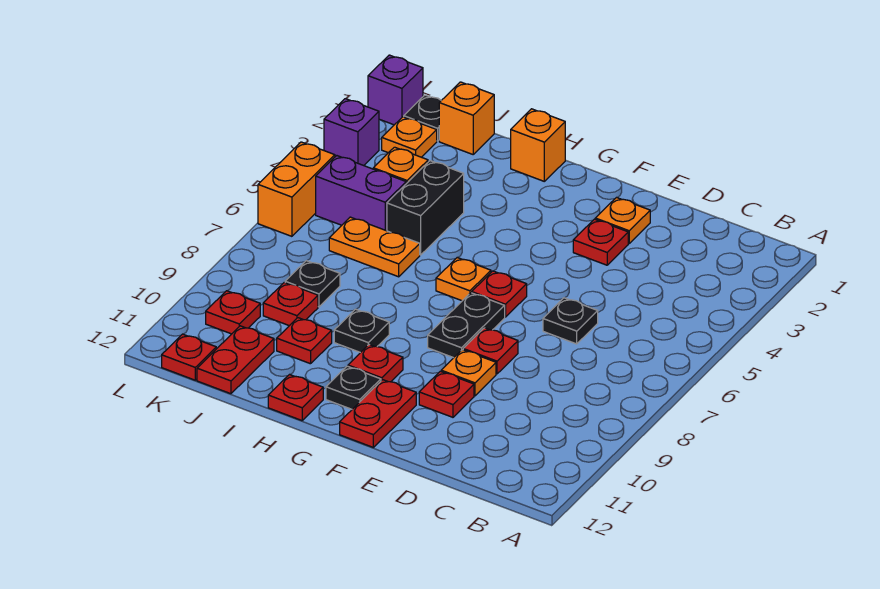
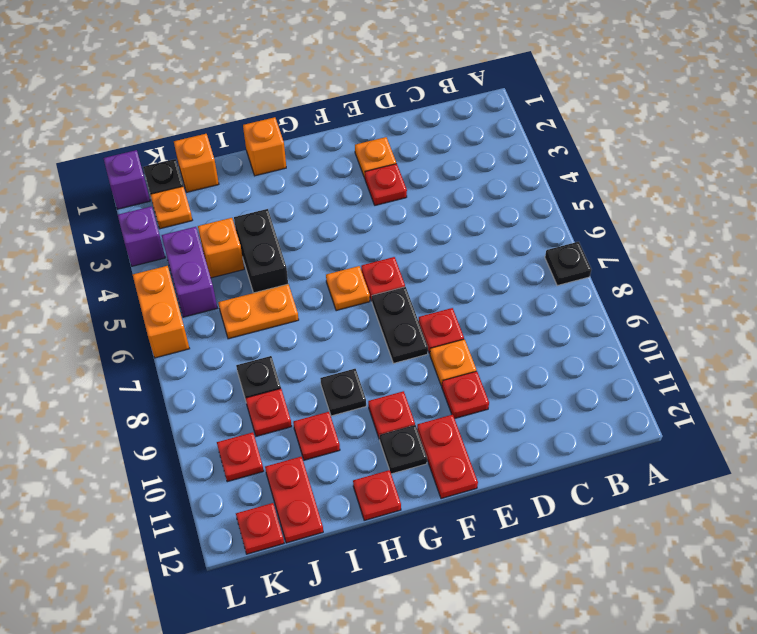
black 1x1 plate [543,298,598,344] -> black 1x1 plate moved to [545,242,591,286]
purple 1x2 brick [316,156,406,231] -> purple 1x2 brick turned to [162,227,217,317]

